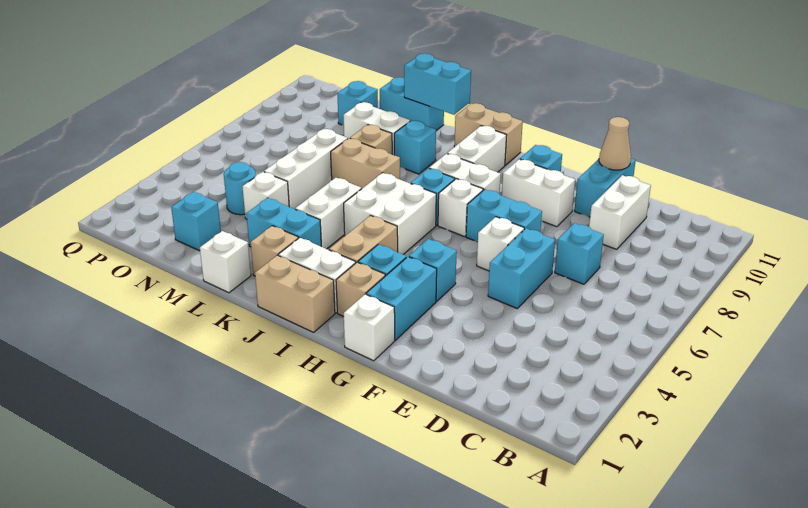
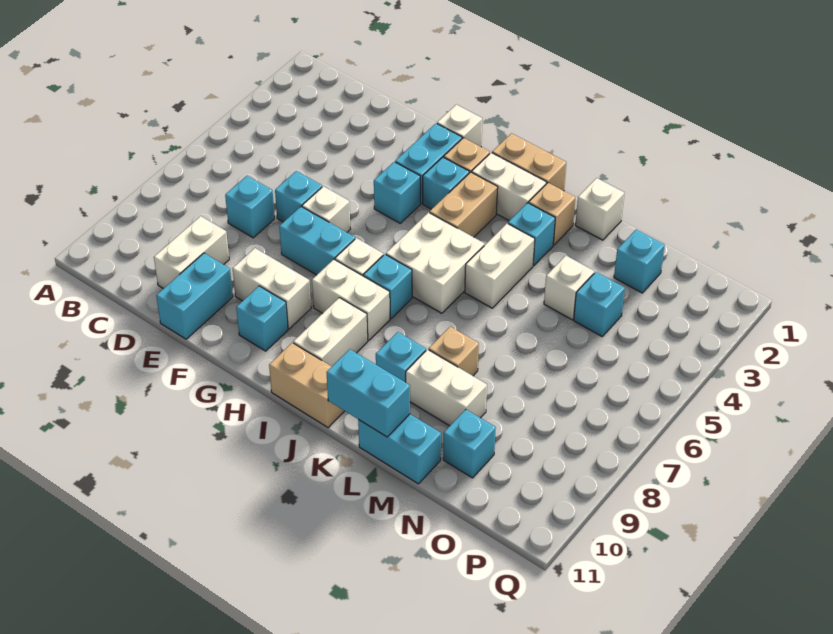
cyan 1x2 brick [488,228,555,308] -> cyan 1x1 brick [275,171,322,222]
tan 1x1 cone [599,117,631,170] -> none
cyan 1x2 brick [246,198,321,247] -> cyan 1x1 brick [508,203,555,266]
tan 1x2 brick [331,138,400,189] -> none
white 1x3 brick [264,129,348,209] -> none
cyan 1x1 round brick [224,162,255,215] -> cyan 1x1 brick [574,272,625,336]

